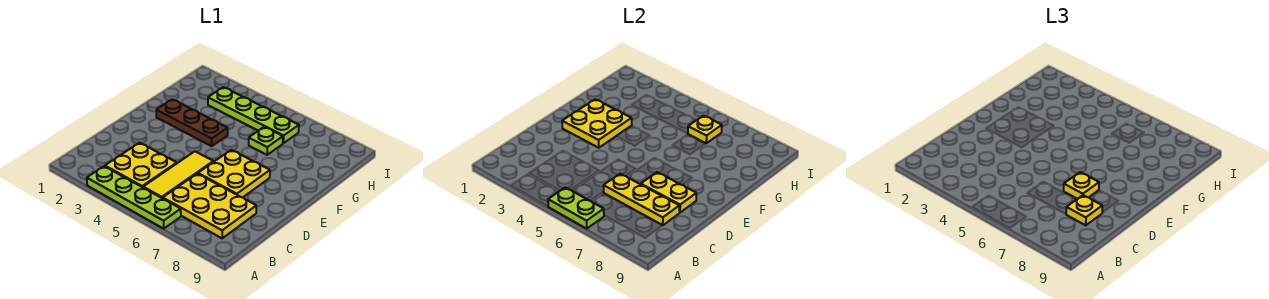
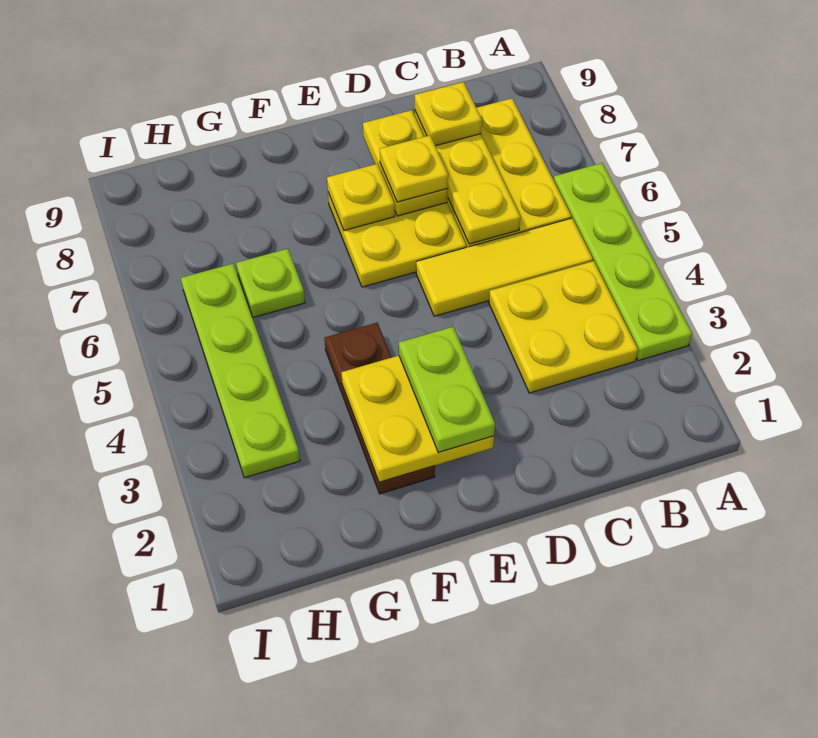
lime 1x2 plate [548,187,604,229] -> lime 1x2 plate moved to [399,327,495,453]
yellow 1x1 plate [688,116,722,143] -> yellow 1x1 plate moved to [327,164,395,231]

